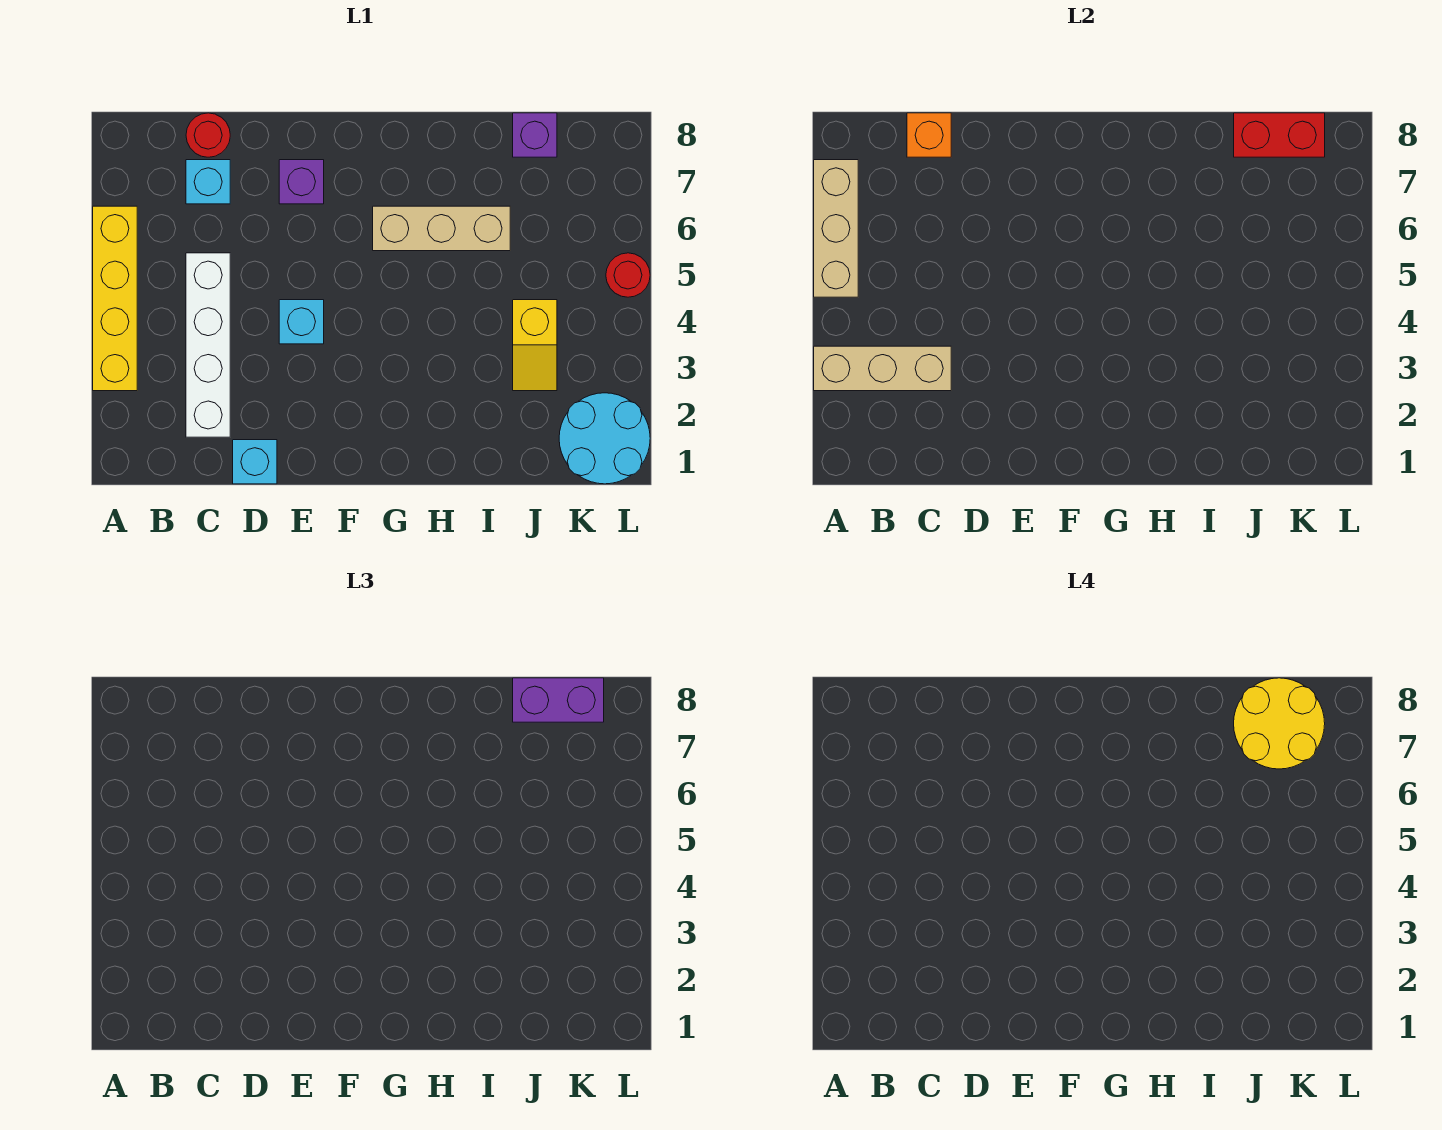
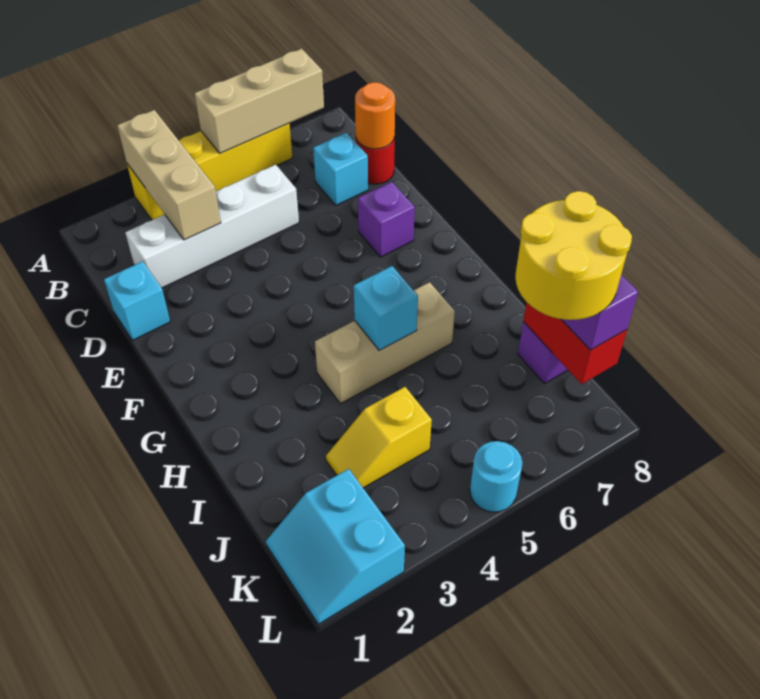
orange 1x1 brick [907,113,951,157] -> orange 1x1 round brick [355,82,395,149]
cyan 1x1 brick [279,300,324,344] -> cyan 1x1 brick moved to [354,266,418,350]
tan 1x3 brick [373,206,510,251] -> tan 1x3 brick turned to [315,282,455,404]
cyan 2x2 round brick [559,393,650,484] -> cyan 2x2 slope [266,469,405,624]
red 1x1 round brick [606,253,650,297] -> cyan 1x1 round brick [470,441,522,512]

